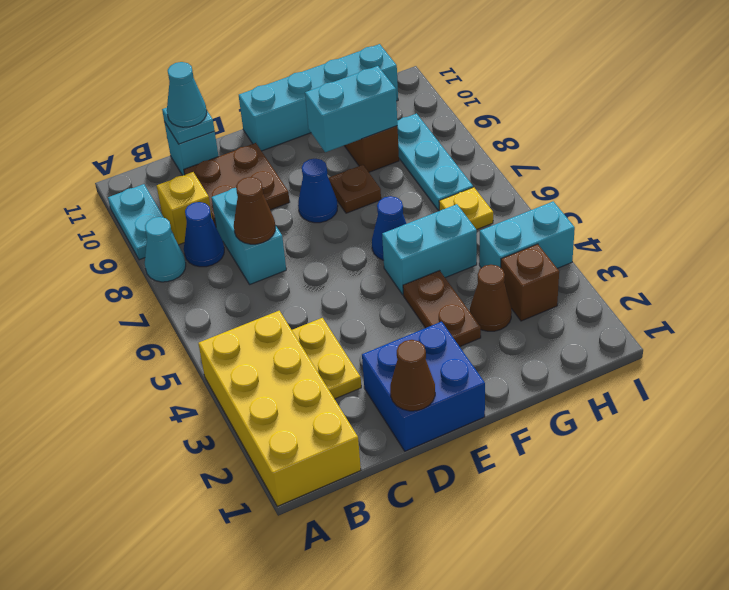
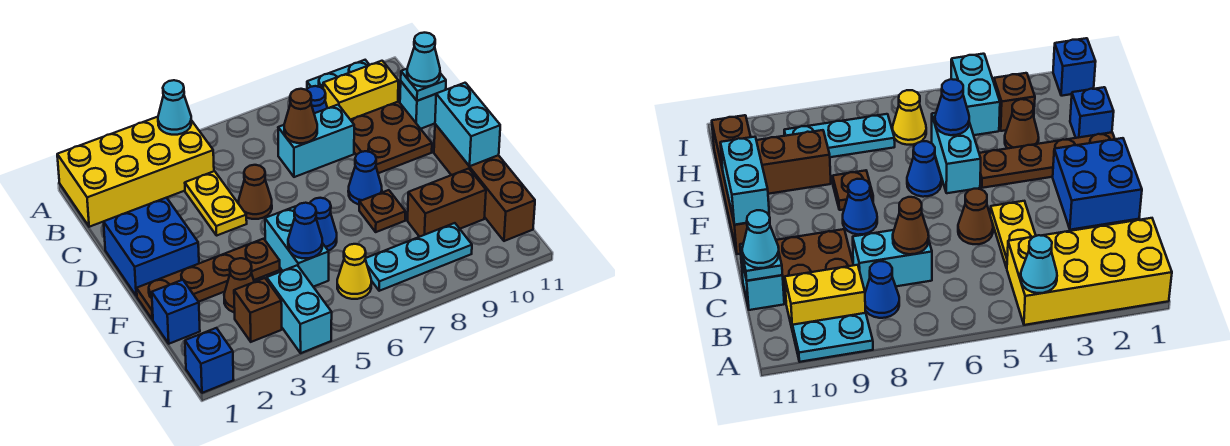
cyan 1x1 cone [145,217,186,282] -> cyan 1x1 cone moved to [158,80,191,135]
yellow 1x1 brick [157,172,212,245] -> yellow 1x2 brick [323,61,398,120]
yellow 1x2 plate [292,318,361,399] -> yellow 1x2 plate turned to [185,171,247,236]
brown 1x1 cone [390,340,435,411] -> brown 1x1 cone moved to [238,165,272,219]
cyan 1x4 brick [239,44,398,151] -> brown 1x4 brick [434,124,535,241]
brown 1x2 plate [403,271,481,347] -> brown 1x4 plate [137,239,280,320]
cyan 1x2 brick [305,66,397,152] -> cyan 1x2 brick moved to [435,83,500,166]
none -> blue 1x1 brick [152,280,200,344]
none -> blue 1x1 cone [288,203,322,258]
yellow 1x1 plate [439,187,493,230] -> yellow 1x1 cone [337,244,371,299]
none -> blue 1x1 brick [185,328,234,393]

